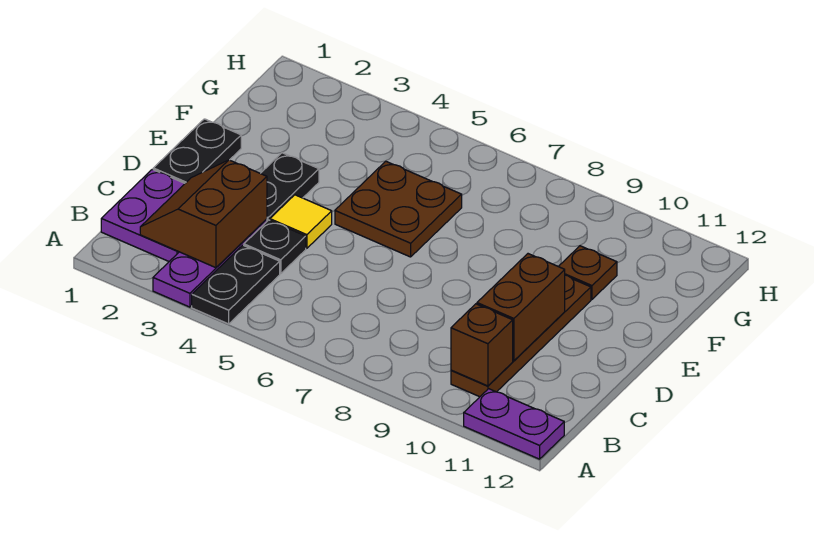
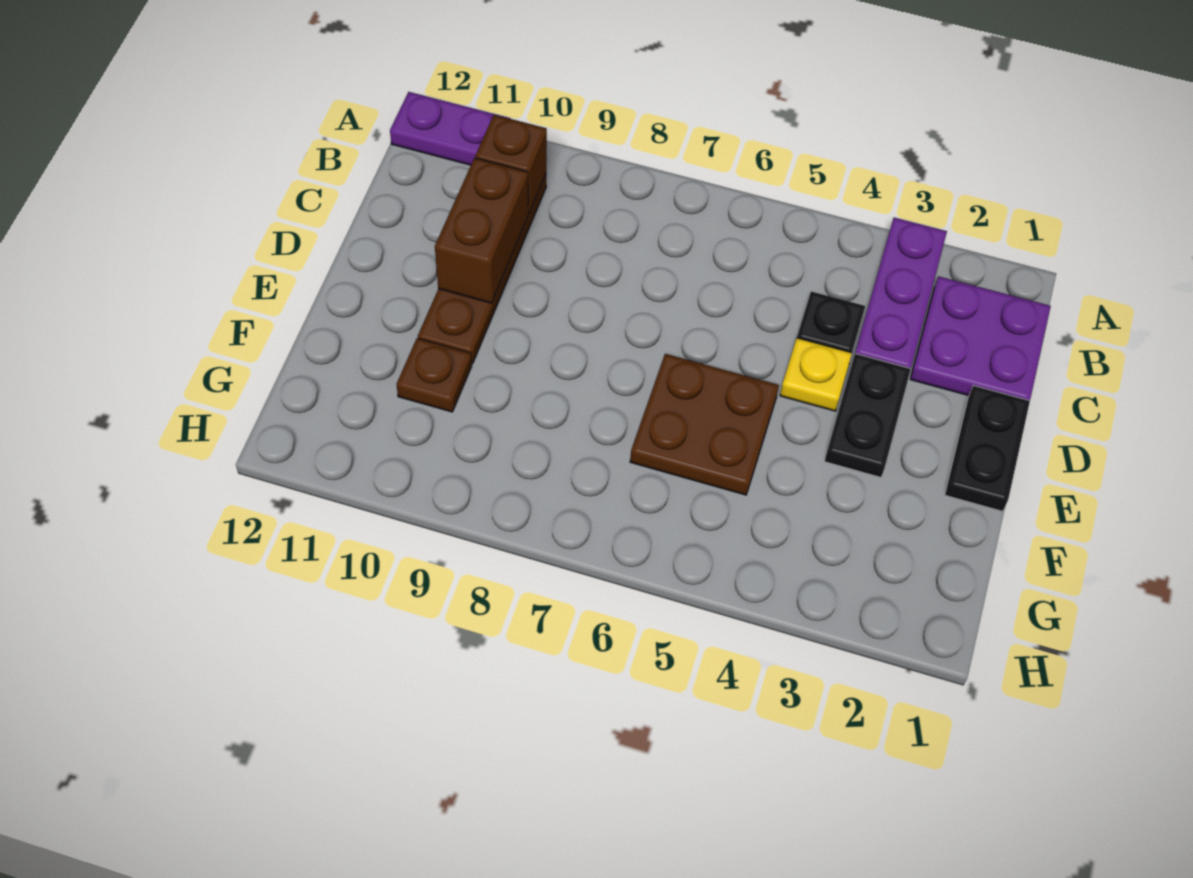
black 1x2 plate [192,245,280,324] -> none
brown 2x2 slope [140,160,267,268] -> none
yellow 1x1 tile [270,195,332,248] -> yellow 1x1 plate [780,338,852,411]

